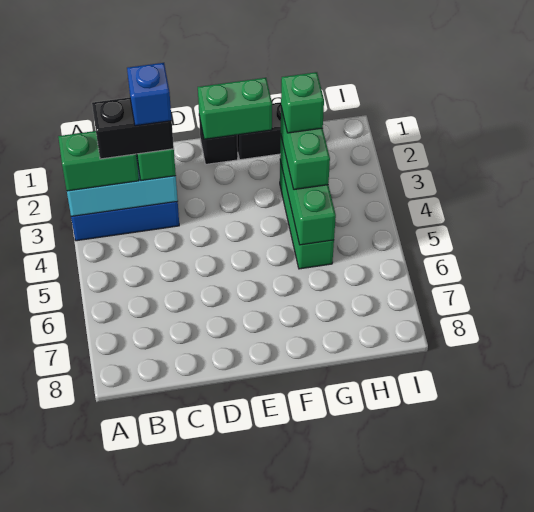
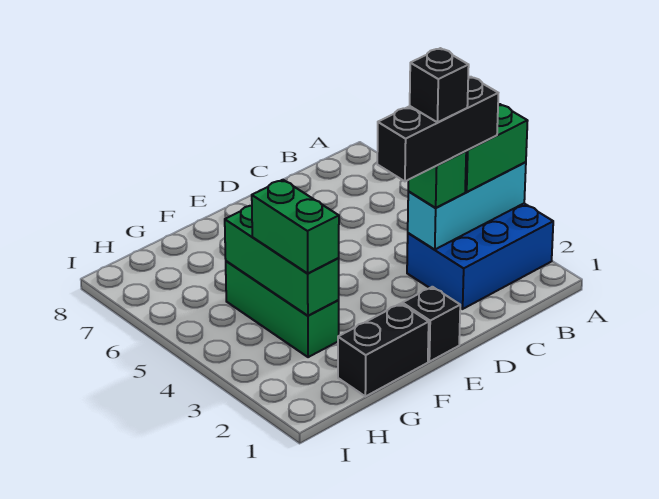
black 1x2 brick [92,98,174,159] -> black 1x3 brick [377,77,498,181]
blue 1x1 brick [127,63,172,126] -> black 1x1 brick [410,48,469,122]
green 1x2 brick [198,78,272,139] -> none
green 1x1 brick [281,72,324,133] -> none

